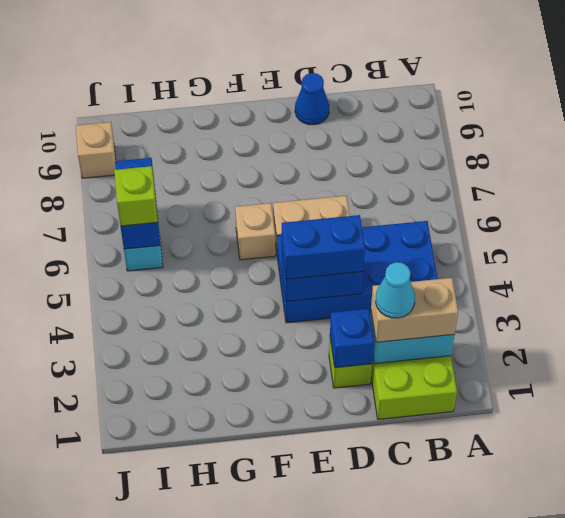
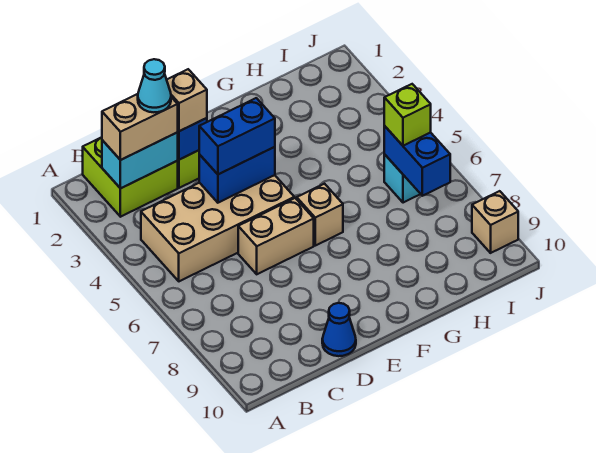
blue 2x4 brick [277,221,438,323] -> tan 2x4 brick [141,175,294,281]
none -> tan 1x1 brick [167,69,207,131]

